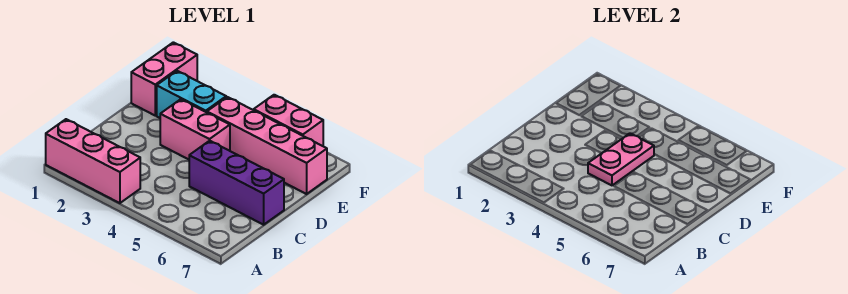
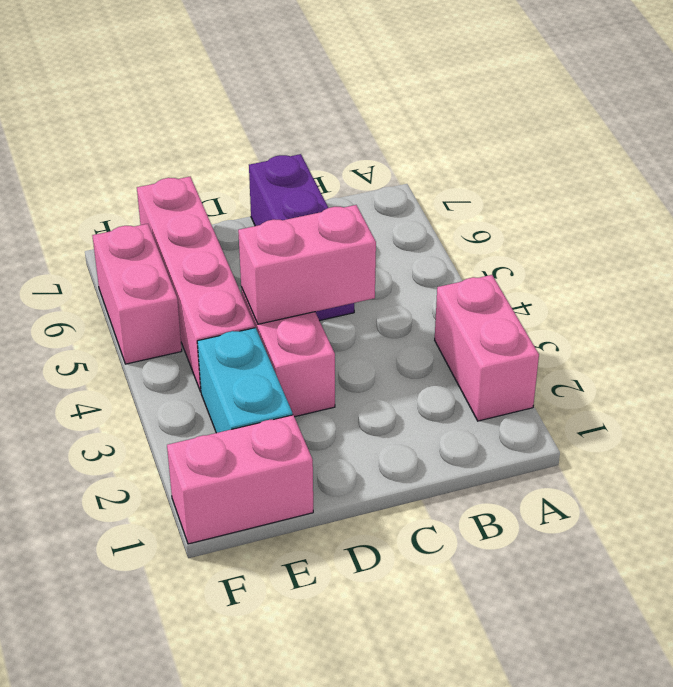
pink 1x3 brick [46,119,140,203] -> pink 1x2 brick [435,275,539,421]
pink 1x2 plate [588,133,654,185] -> pink 1x2 brick [238,205,376,324]

